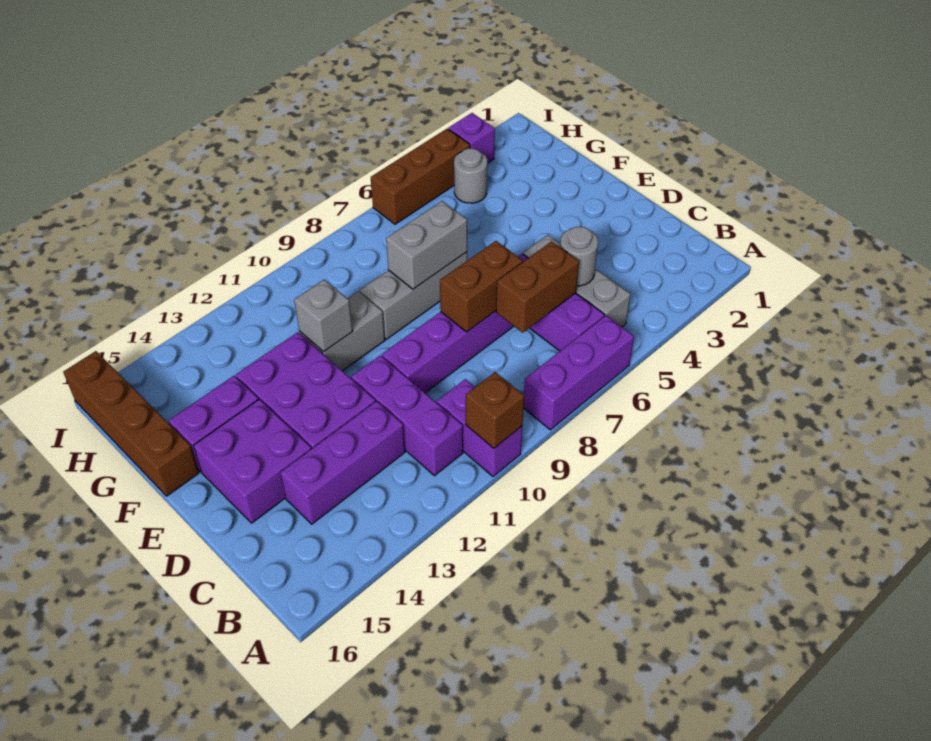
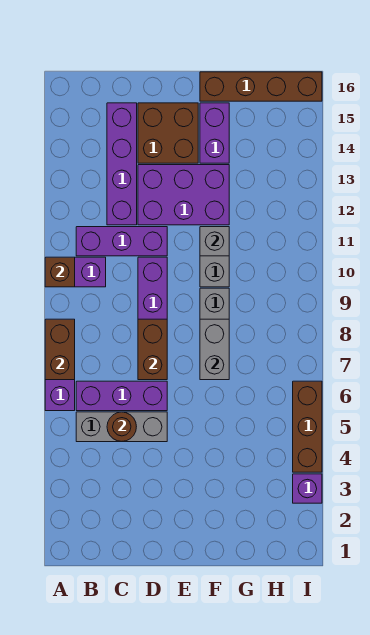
grey 1x1 round brick [560,227,598,286] -> brown 1x1 round brick [107,412,136,442]
brown 1x2 brick [496,241,579,333] -> brown 1x2 brick moved to [45,319,75,380]
purple 1x3 brick [280,401,405,524] -> purple 1x4 brick [107,103,137,225]
purple 2x2 brick [194,399,311,523] -> brown 2x2 brick [138,103,198,163]
grey 1x1 round brick [454,148,487,203] -> none

